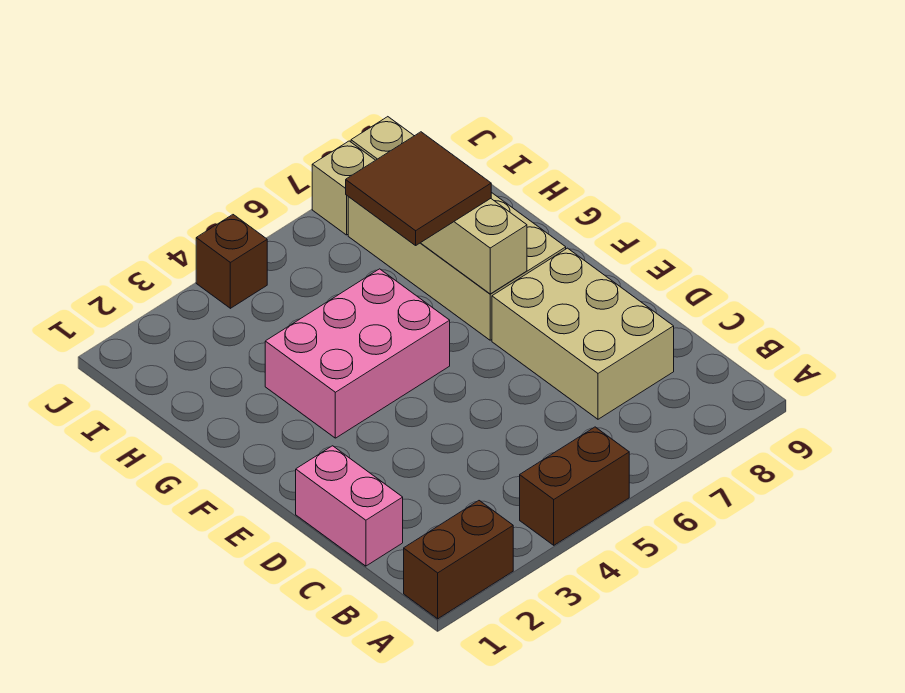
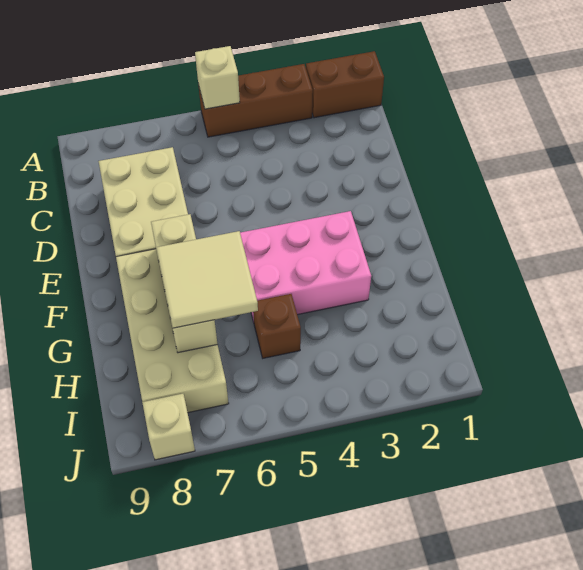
brown 1x2 brick [520,427,629,545] -> brown 1x3 brick [198,64,313,137]
pink 1x2 brick [296,446,403,566] -> none
brown 2x2 tile [346,132,491,245] -> tan 2x2 tile [156,231,258,328]
brown 1x1 brick [196,215,267,308] -> brown 1x1 brick moved to [253,294,301,358]
tan 1x1 brick [312,141,375,235] -> tan 1x1 brick moved to [195,46,240,109]

